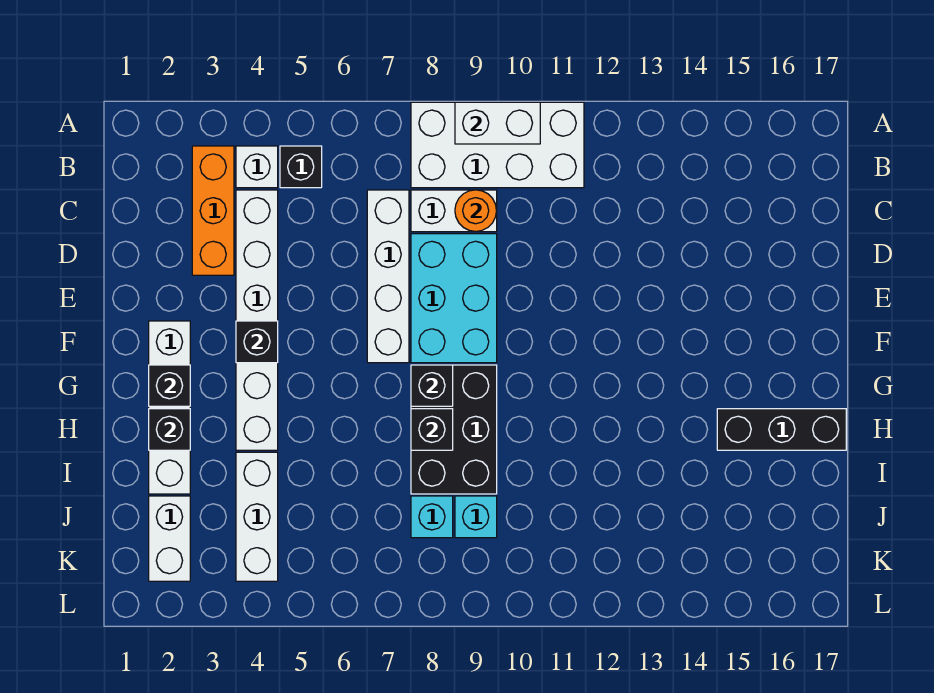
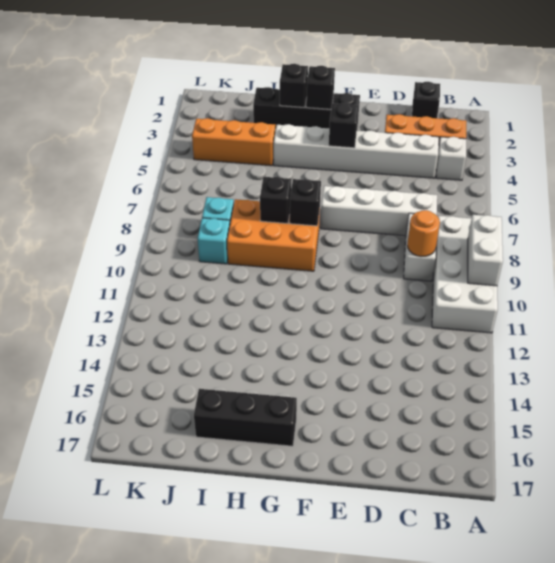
black 1x1 brick [280,146,322,188] -> black 1x1 brick moved to [412,82,440,118]
cyan 2x3 brick [411,234,497,363] -> none
white 1x4 brick [149,321,190,494] -> black 1x4 brick [253,87,360,129]
black 2x3 brick [411,365,497,494] -> orange 2x3 brick [227,199,320,271]
black 1x3 brick [717,409,846,450] -> black 1x3 brick turned to [194,389,297,446]
white 1x3 brick [236,452,278,581] -> orange 1x3 brick [192,118,275,166]
white 1x2 brick [149,496,190,581] -> none

